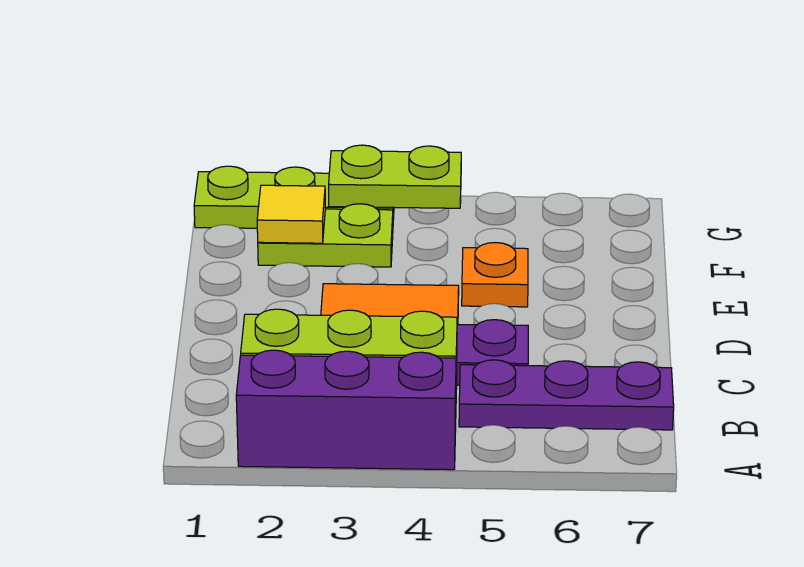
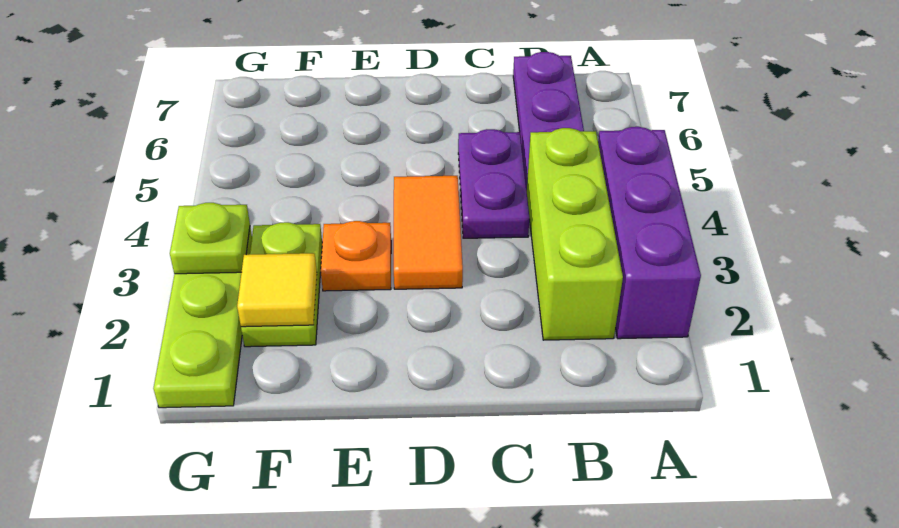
orange 1x1 plate [462,243,528,307] -> orange 1x1 plate moved to [321,221,391,291]
lime 1x2 plate [329,145,461,208] -> lime 1x1 plate [170,203,250,274]

